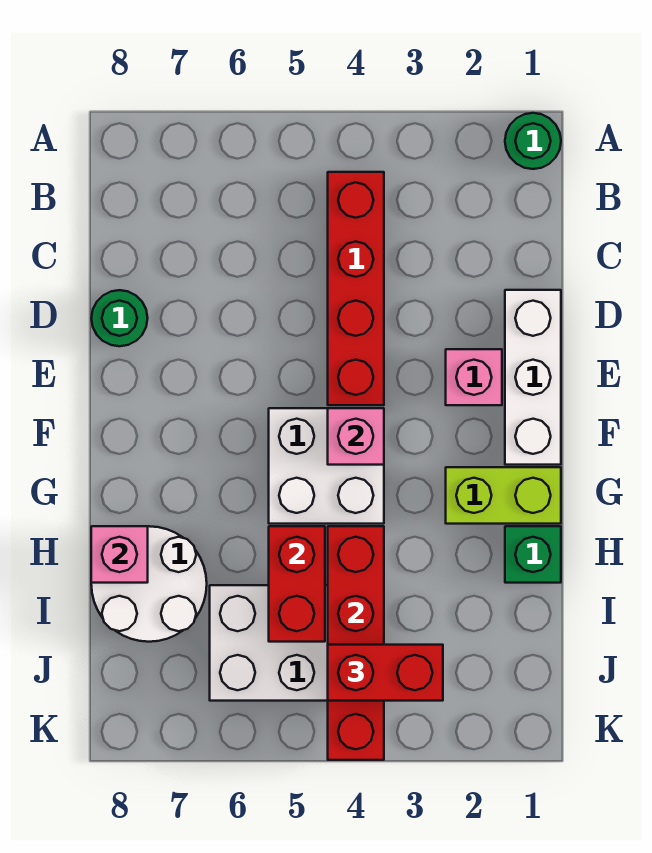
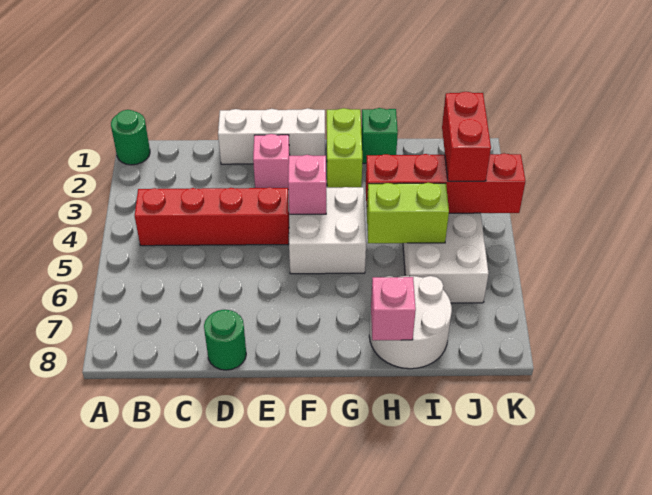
red 1x2 brick [269,526,325,642] -> lime 1x2 brick [367,183,449,243]

